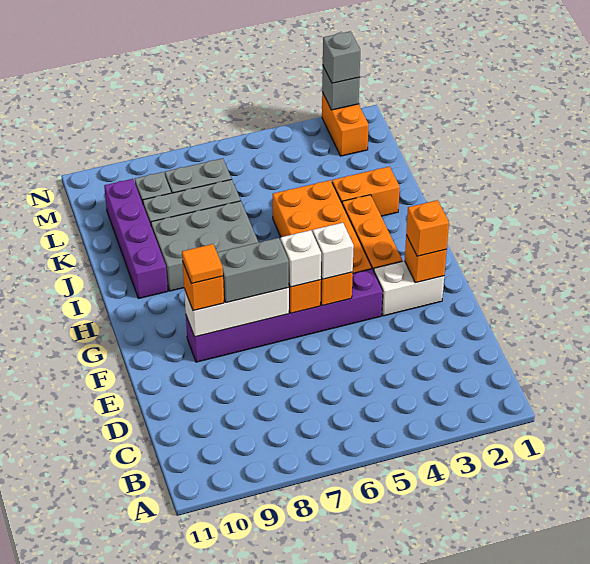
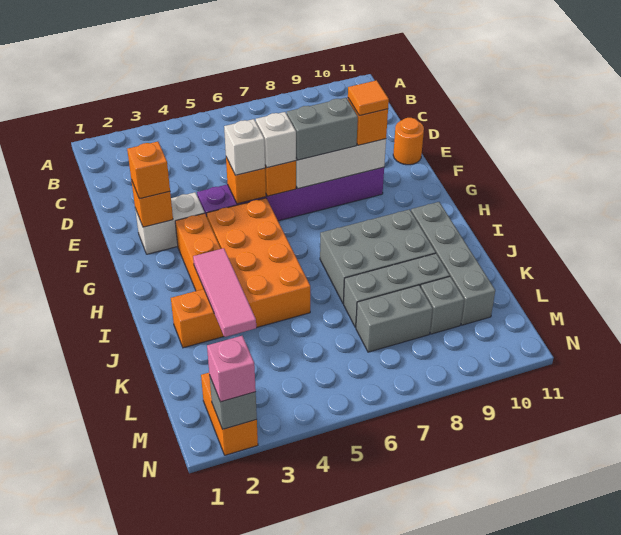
none -> orange 1x1 round brick [393,118,424,165]
none -> pink 1x3 tile [193,248,256,337]
purple 1x4 brick [104,179,168,299] -> grey 1x4 brick [411,202,495,325]
grey 1x1 brick [323,31,360,83] -> pink 1x1 brick [207,336,256,402]

